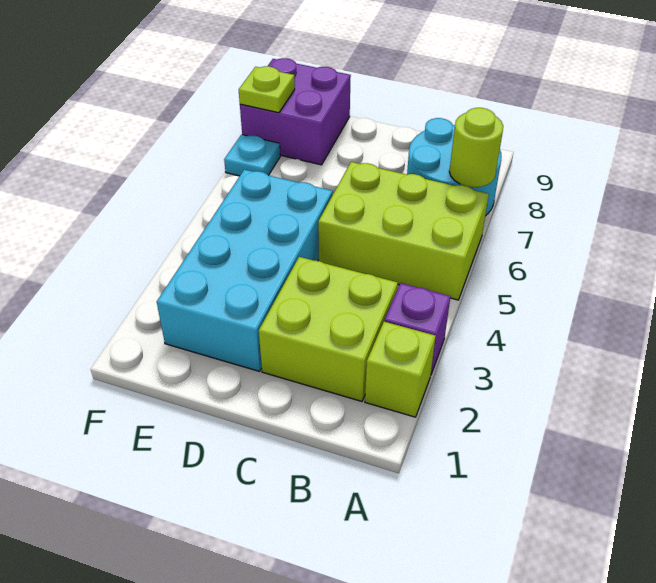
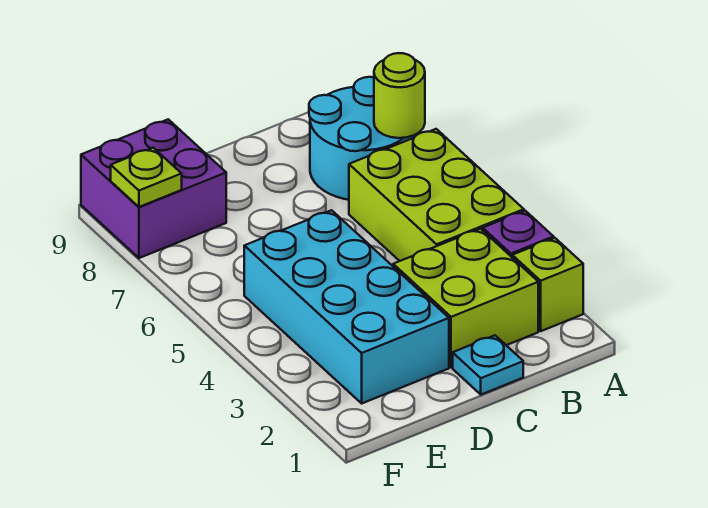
lime 2x3 brick [318,162,489,300] -> lime 2x3 brick turned to [349,129,524,261]
cyan 1x1 plate [224,135,280,176] -> cyan 1x1 plate moved to [453,335,523,395]

